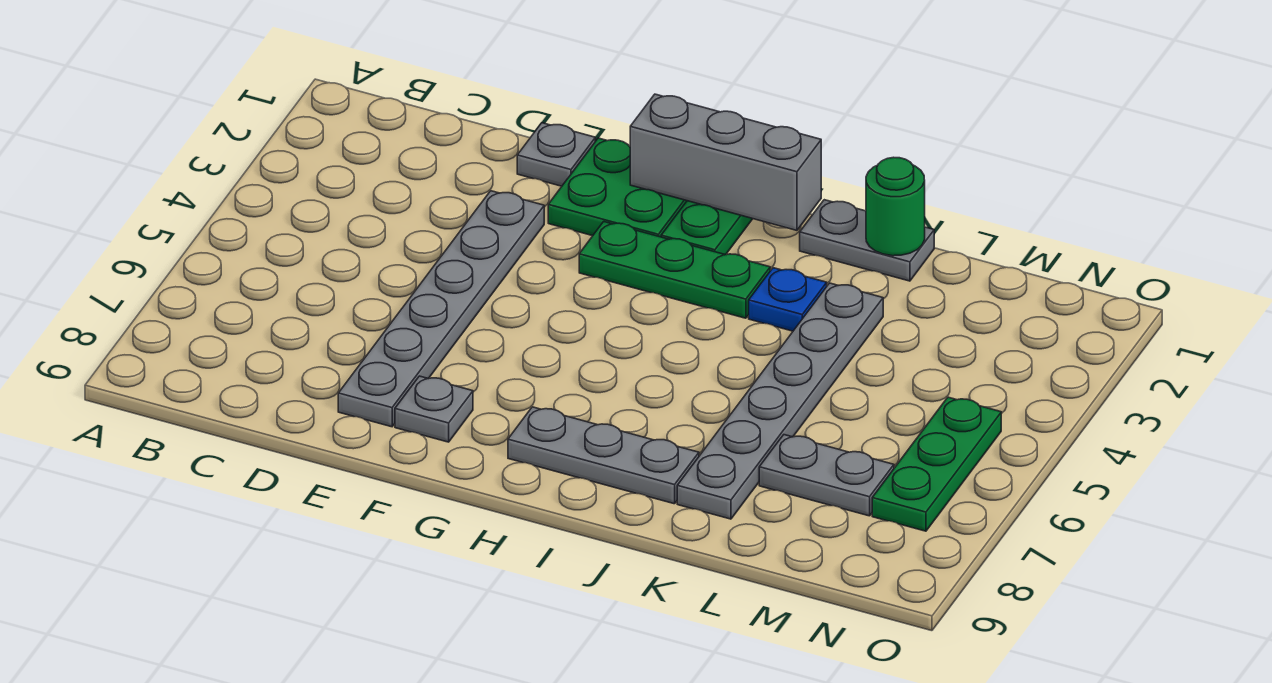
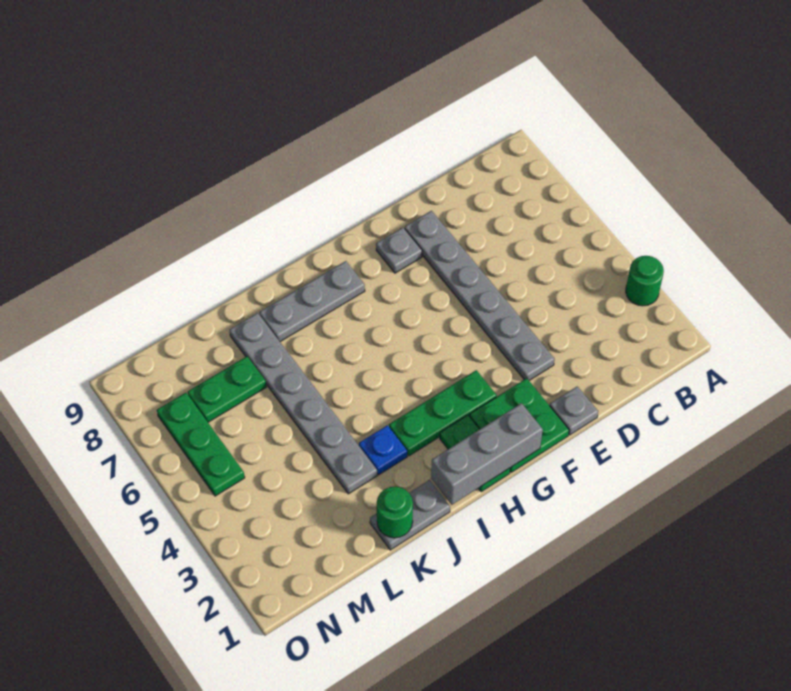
none -> green 1x1 round brick [626,256,664,306]
grey 1x2 plate [759,435,894,516] -> green 1x2 plate [188,356,266,422]

